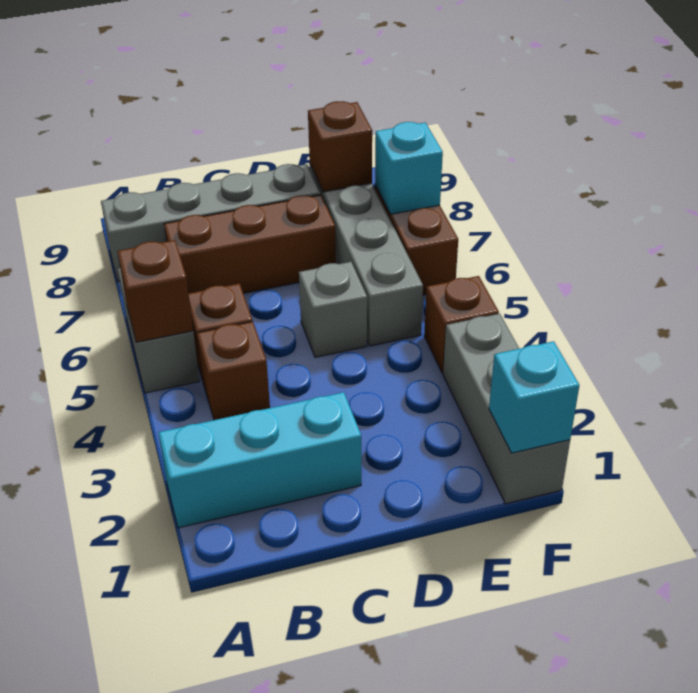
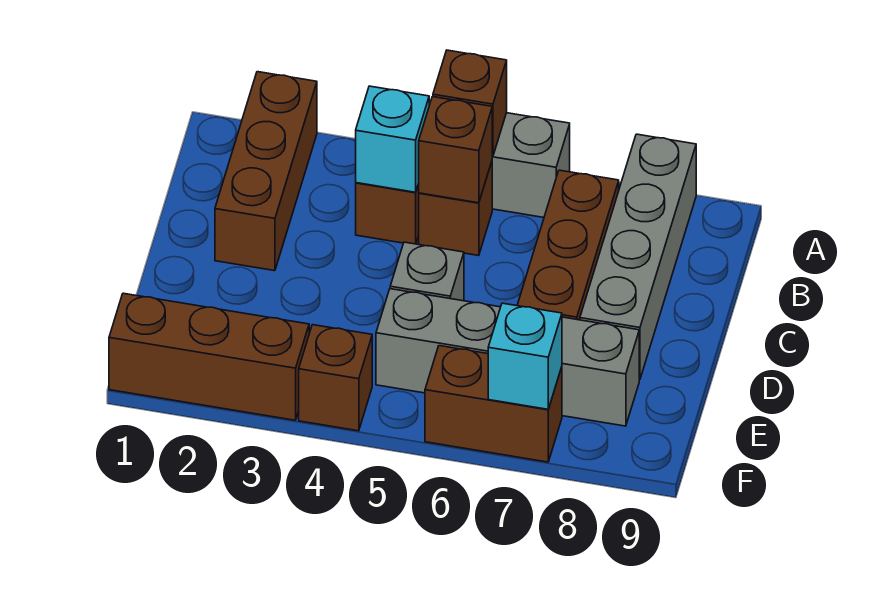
cyan 1x3 brick [158,392,361,528] -> brown 1x3 brick [215,72,317,271]
brown 1x1 brick [308,101,372,192] -> brown 1x1 brick moved to [419,97,492,203]
grey 1x3 brick [443,314,570,504] -> brown 1x3 brick [109,293,309,420]
cyan 1x1 brick [489,341,579,453] -> cyan 1x1 brick moved to [356,86,429,192]

